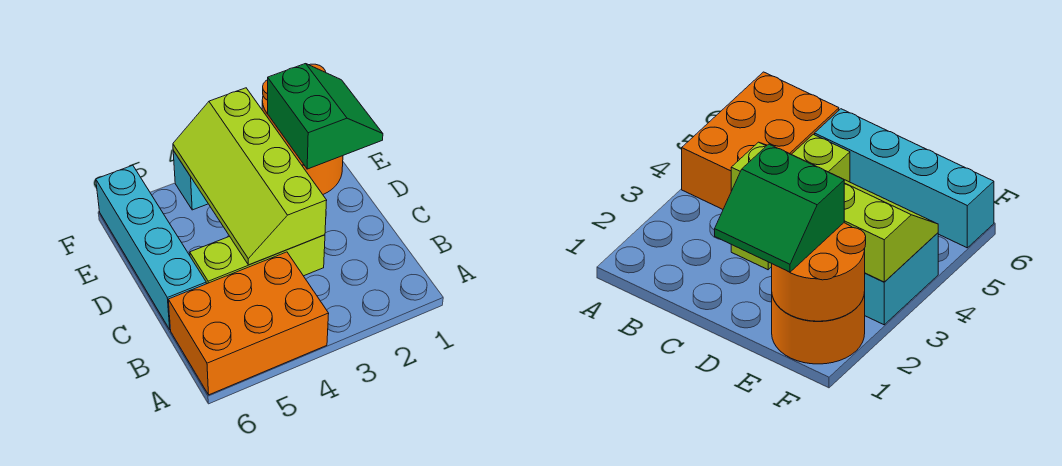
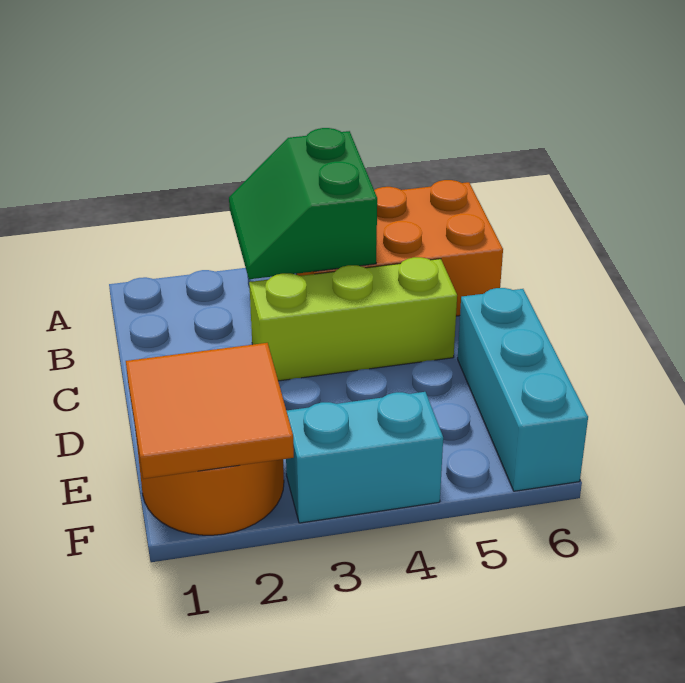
lime 2x4 slope [173,88,327,265] -> none
cyan 1x4 brick [96,165,206,330] -> cyan 1x3 brick [458,288,588,491]
green 2x2 slope [268,64,383,169] -> green 2x2 slope moved to [229,128,377,279]
orange 2x2 round brick [772,223,866,321] -> orange 2x2 tile [126,343,294,479]

